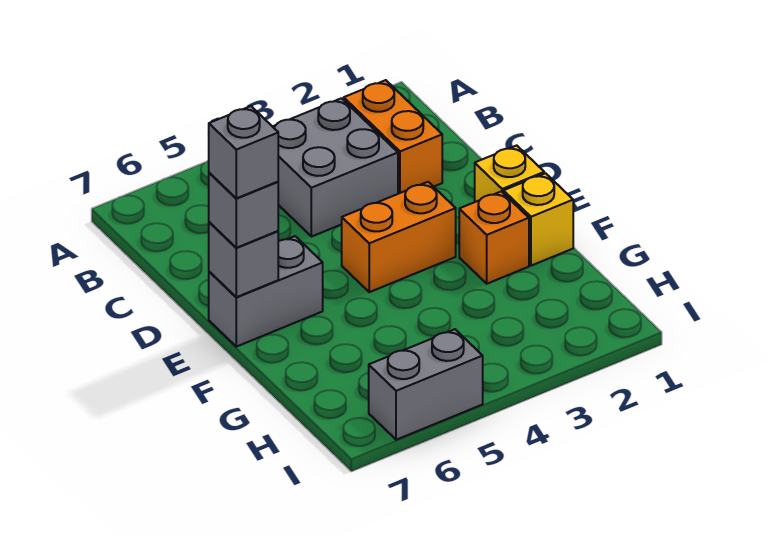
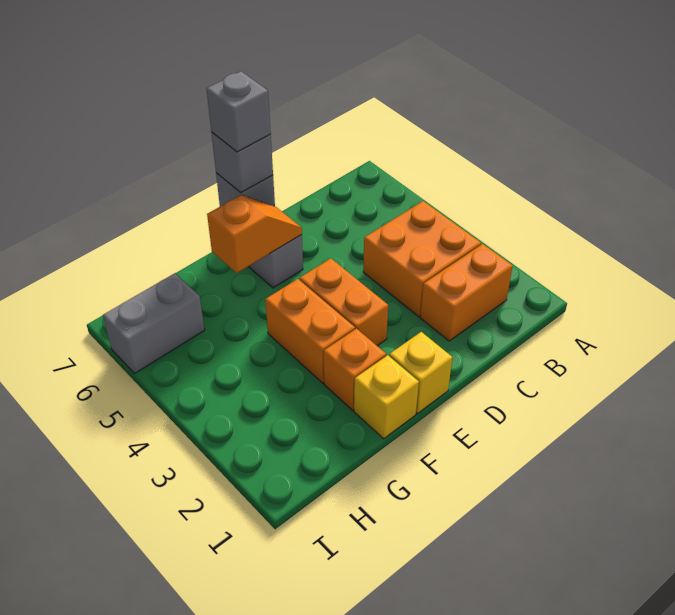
grey 2x2 brick [272,98,398,237] -> orange 2x2 brick [363,201,481,317]
none -> orange 1x2 slope [207,195,302,273]
none -> orange 1x2 brick [265,279,355,383]
grey 1x2 brick [369,329,483,440] -> grey 1x2 brick turned to [103,273,205,373]

